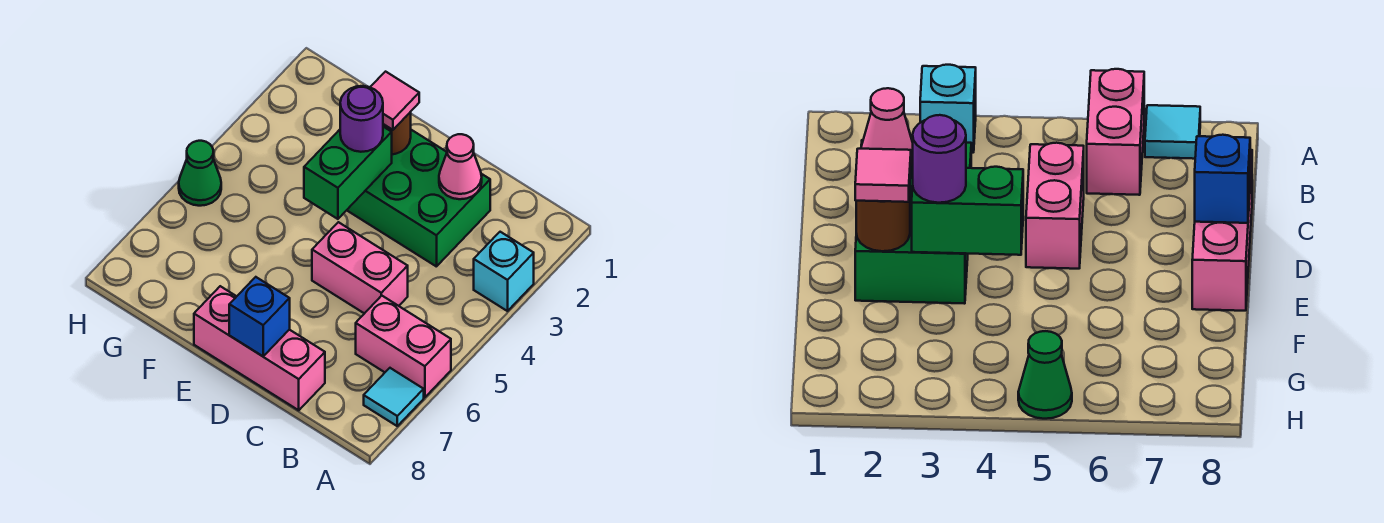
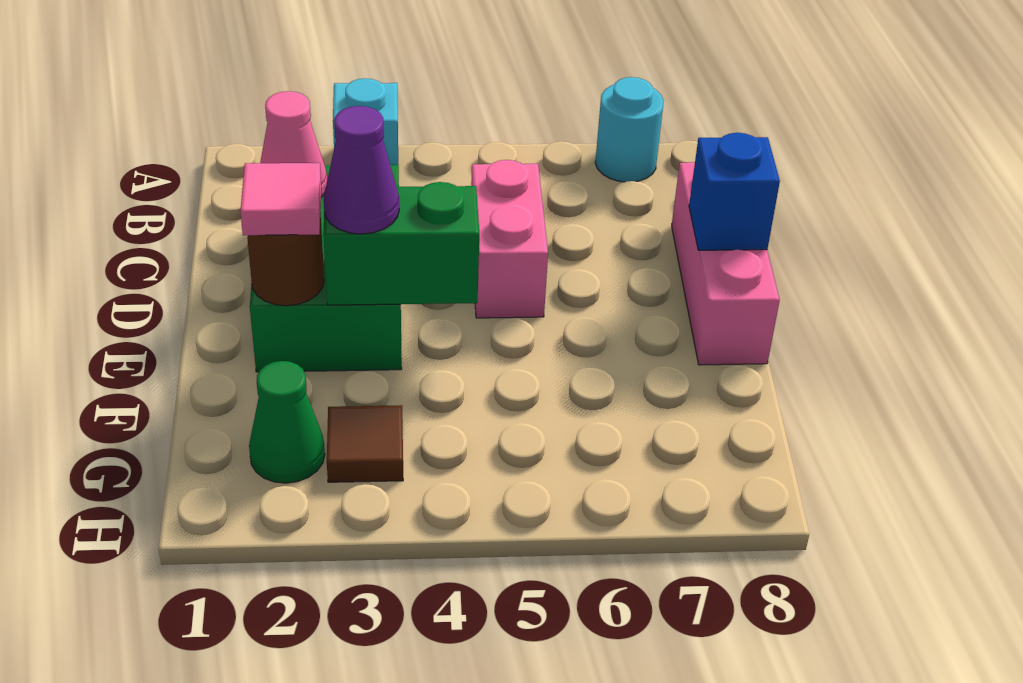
pink 1x2 brick [356,296,451,397] -> none
cyan 1x1 tile [364,368,424,426] -> cyan 1x1 round brick [595,77,664,182]
purple 1x1 round brick [340,86,383,152] -> purple 1x1 cone [324,106,399,234]
none -> brown 1x1 tile [327,405,403,482]
green 1x1 cone [179,141,221,206] -> green 1x1 cone moved to [249,361,325,483]

